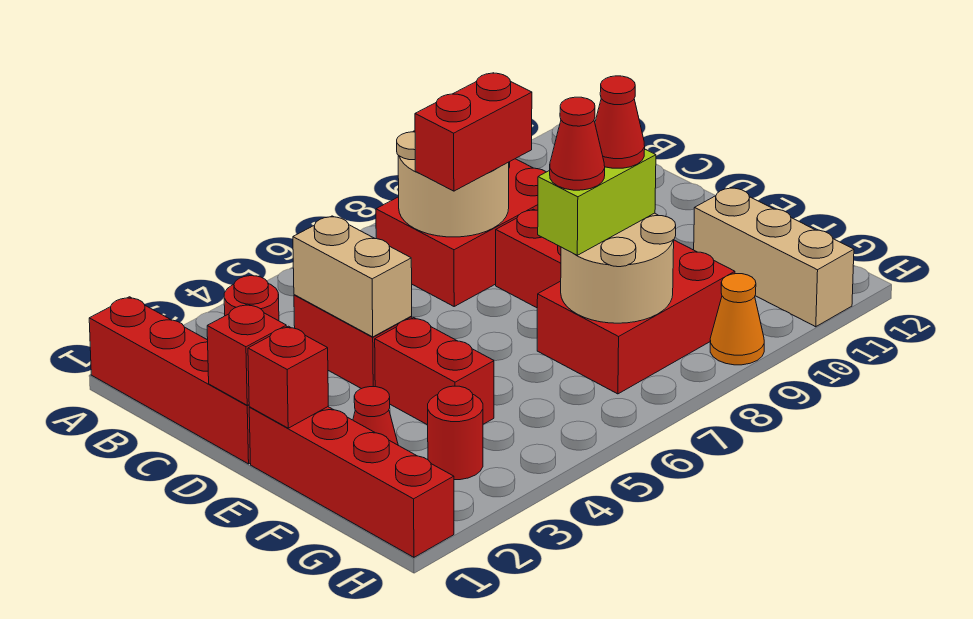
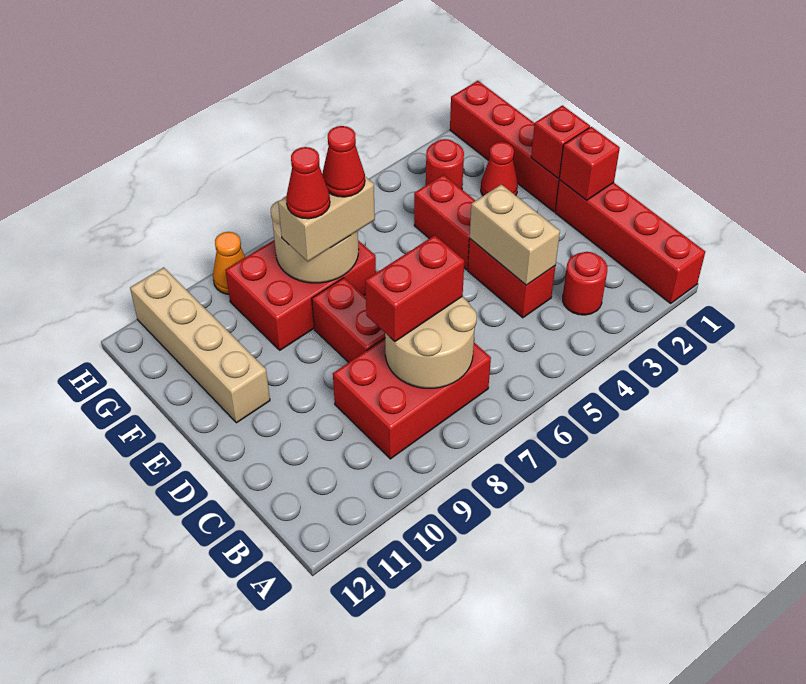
lime 1x2 brick [538,149,656,255] -> tan 1x2 brick [278,177,375,262]
tan 1x3 brick [694,188,854,327] -> tan 1x4 brick [130,267,270,423]

